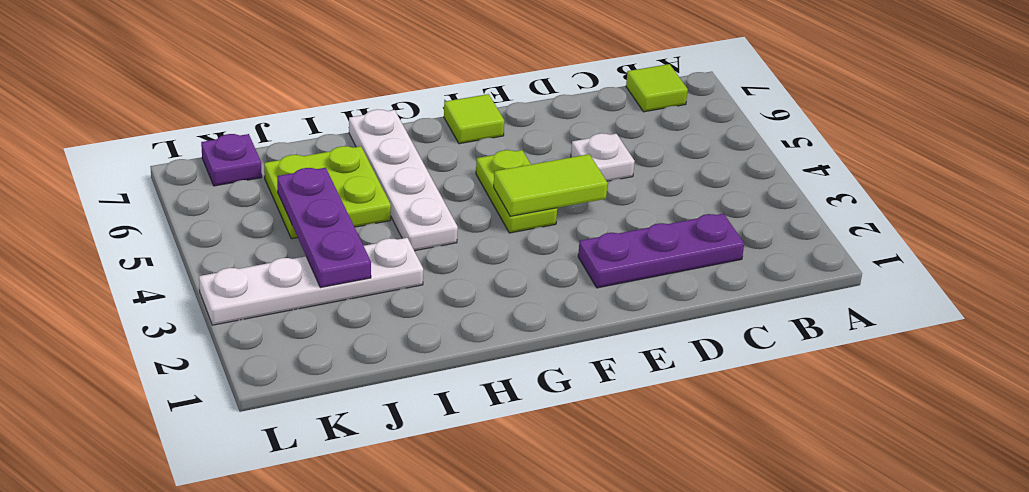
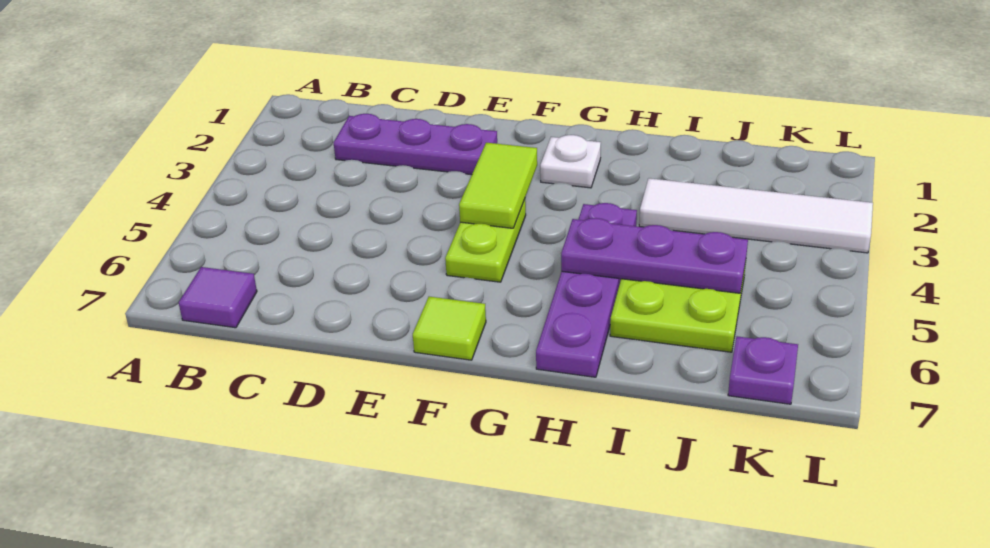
lime 1x1 tile [626,64,688,112] -> purple 1x1 tile [179,267,257,328]
white 1x1 plate [571,133,635,181] -> white 1x1 plate moved to [540,135,601,188]
lime 1x2 tile [494,154,608,216] -> lime 1x2 tile turned to [459,143,537,228]
white 1x4 plate [349,109,458,251] -> purple 1x4 plate [536,203,637,377]
white 1x4 plate [199,238,423,325] -> white 1x4 tile [639,178,873,253]
purple 1x3 plate [277,168,371,288] -> purple 1x3 plate turned to [561,218,748,293]

